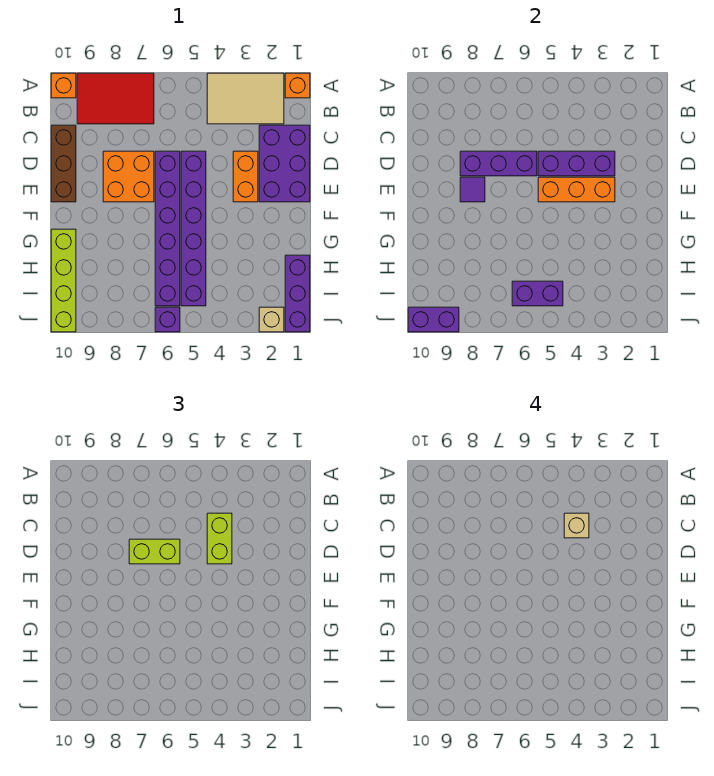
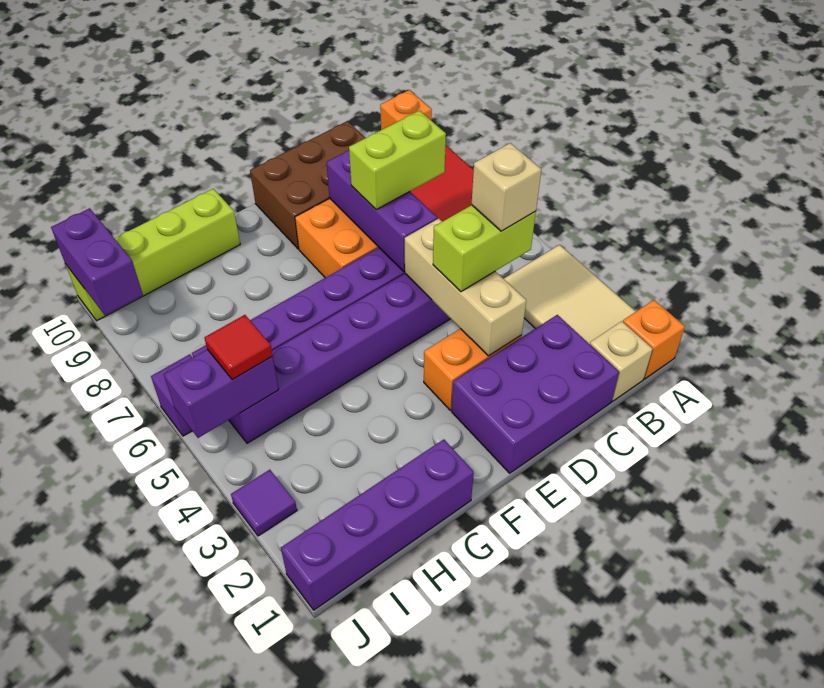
brown 1x3 brick [51,125,76,202] -> brown 2x3 brick [250,121,365,249]
purple 1x3 brick [538,151,615,176] -> tan 1x3 brick [405,219,526,356]
lime 1x2 brick [129,539,180,564] -> lime 1x2 brick turned to [349,111,446,209]
orange 1x3 brick [538,177,615,202] -> none
purple 1x1 tile [460,177,485,202] -> purple 1x1 tile moved to [231,470,297,536]
purple 1x3 brick [285,255,310,332] -> purple 1x4 brick [281,439,474,610]
purple 1x2 brick [512,281,563,306] -> purple 1x2 brick turned to [164,349,279,438]
none -> red 1x1 tile [204,315,273,380]
tan 1x1 brick [259,307,284,332] -> tan 1x1 brick moved to [590,321,653,401]

